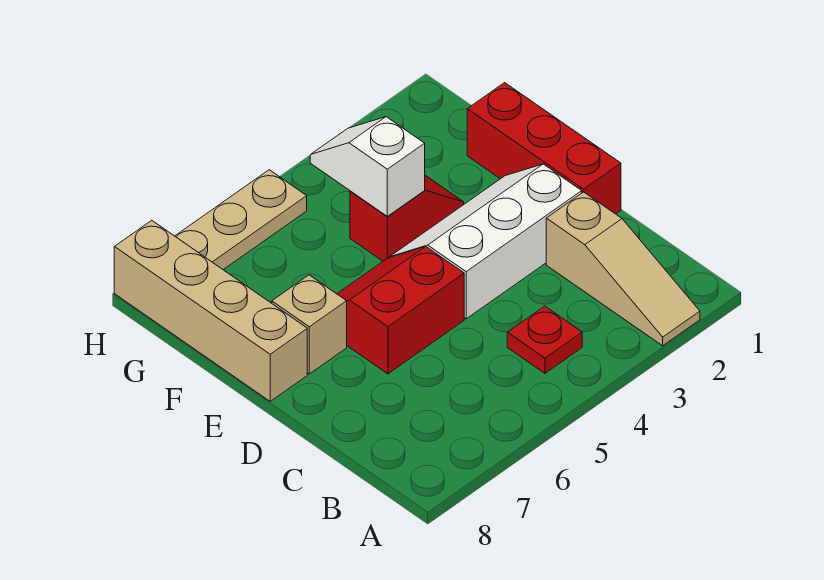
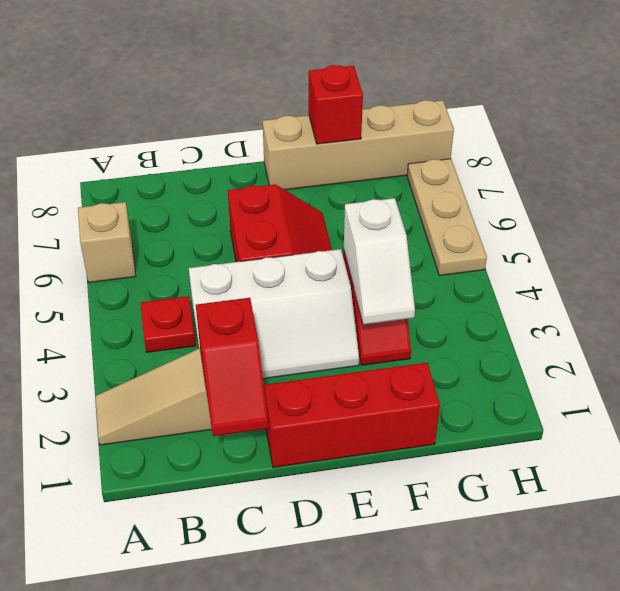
none -> red 1x2 slope [196,298,268,436]
white 2x3 slope [389,164,582,319] -> white 2x3 slope turned to [189,249,359,379]
tan 1x1 brick [272,275,347,374] -> tan 1x1 brick moved to [78,202,136,283]
white 1x2 slope [310,117,425,217] -> white 1x2 slope turned to [344,198,415,324]
none -> red 1x1 brick [309,65,363,144]

